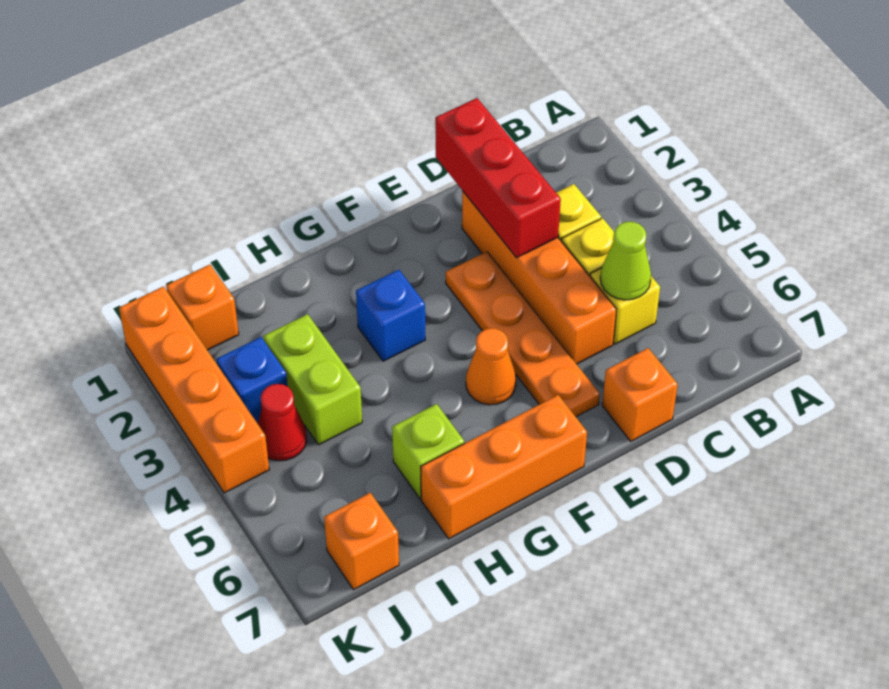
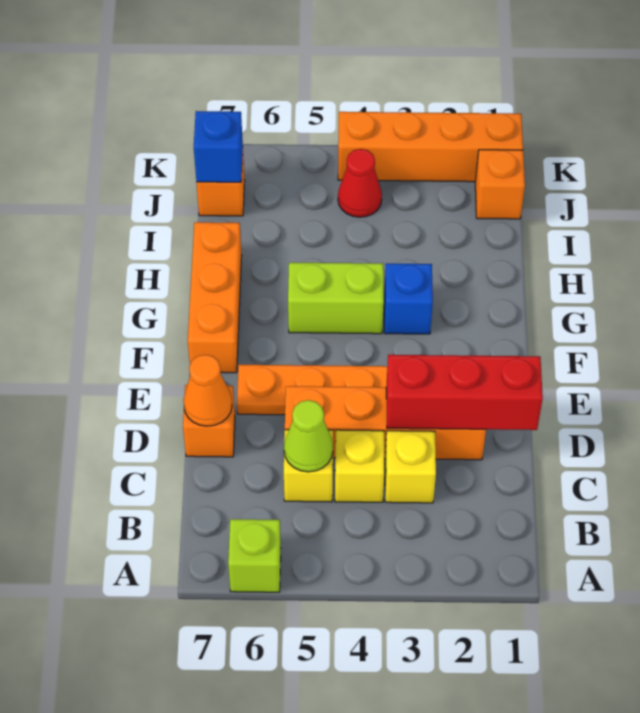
orange 1x1 cone [466,328,516,405] -> orange 1x1 cone moved to [183,355,232,426]
lime 1x1 brick [392,404,464,499] -> lime 1x1 brick moved to [228,519,281,592]
lime 1x2 brick [264,314,362,445] -> lime 1x2 brick moved to [288,263,384,334]
blue 1x1 brick [216,337,288,424] -> blue 1x1 brick moved to [194,111,243,182]

